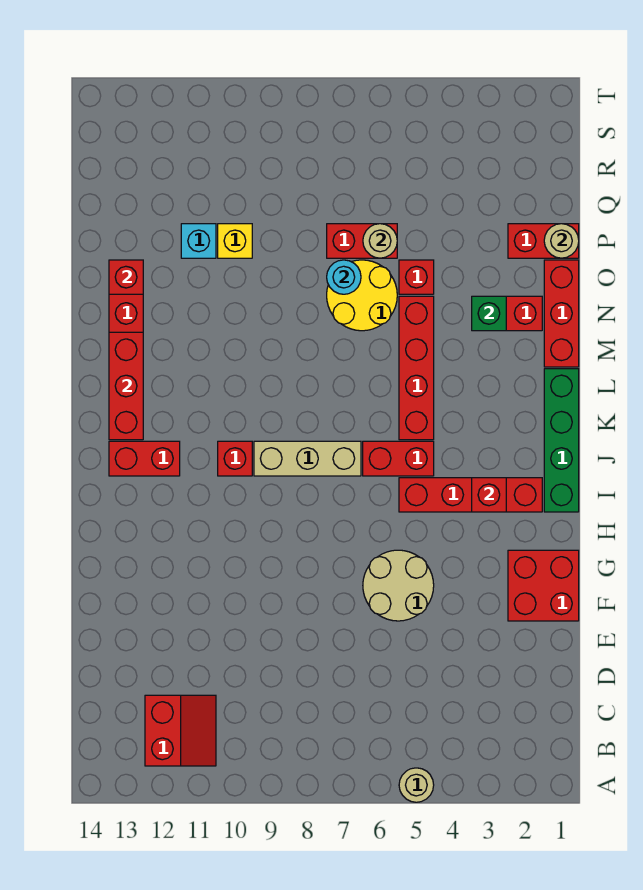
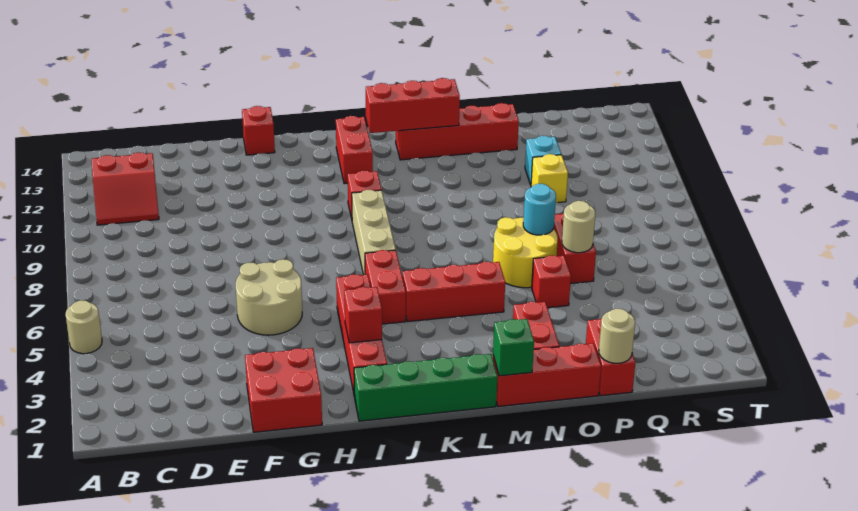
red 1x4 brick [399,296,434,440] -> red 1x3 brick [402,262,505,322]
green 1x1 brick [472,296,506,331] -> green 1x1 brick moved to [493,319,534,376]
red 1x1 brick [109,260,143,294] -> red 1x1 brick moved to [242,106,275,155]

